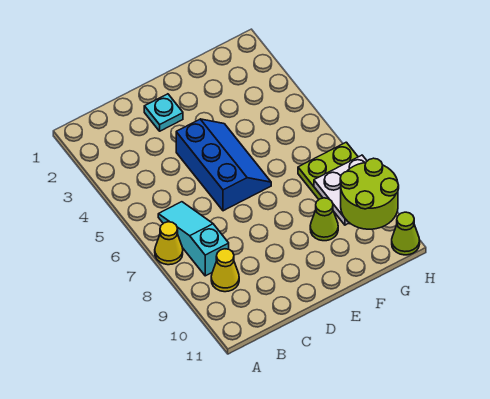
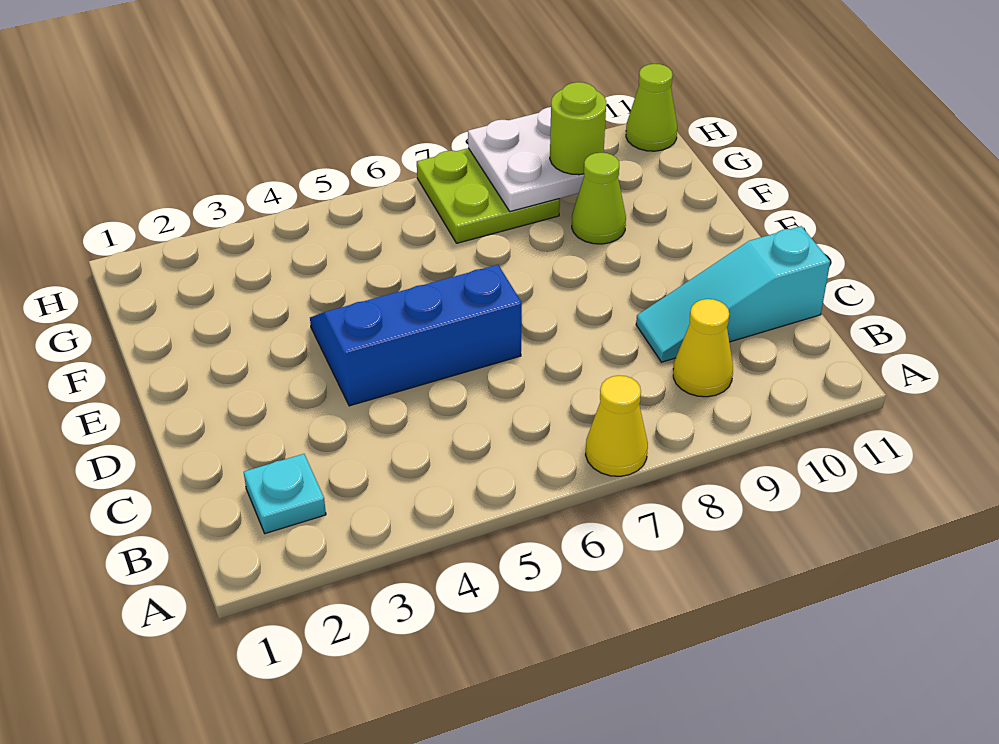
cyan 1x3 slope [158,202,229,276] -> cyan 1x3 slope moved to [636,226,830,362]
cyan 1x1 plate [144,94,183,131] -> cyan 1x1 plate moved to [244,454,326,534]
lime 2x2 round brick [340,158,399,229] -> lime 1x1 round brick [550,82,606,175]

